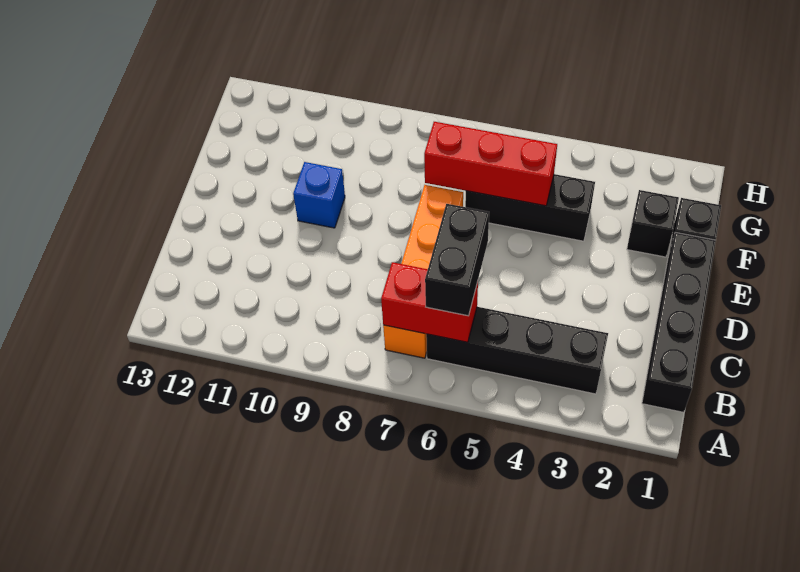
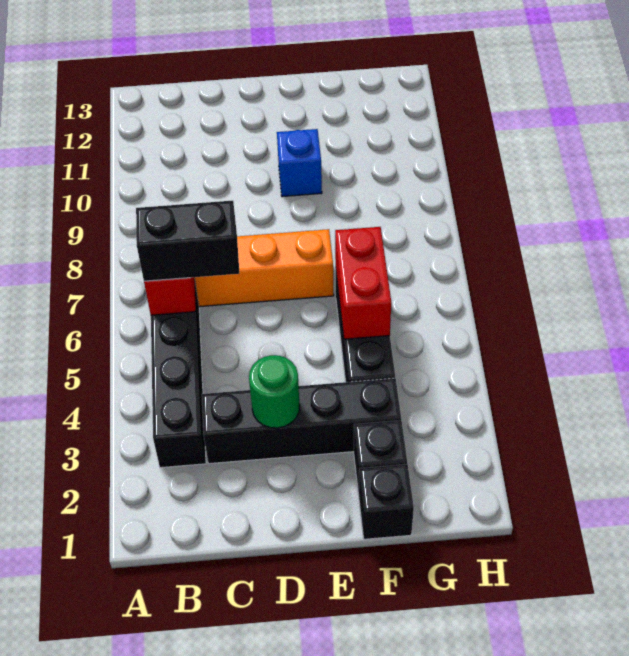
black 1x4 brick [642,232,716,412] -> black 1x4 brick moved to [202,378,401,464]
none -> green 1x1 round brick [249,355,300,428]
red 1x3 brick [424,122,557,206] -> red 1x2 brick [335,227,391,339]

